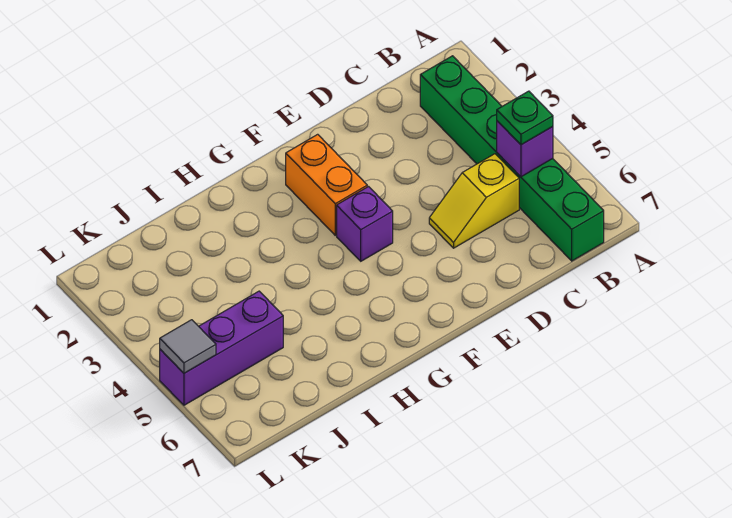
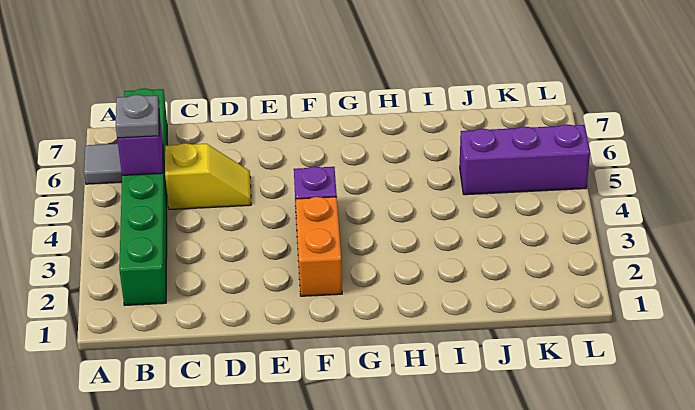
green 1x1 plate [497,91,553,145] -> grey 1x1 plate [116,95,159,138]
grey 1x1 tile [160,320,216,373] -> grey 1x1 tile moved to [84,144,122,184]

